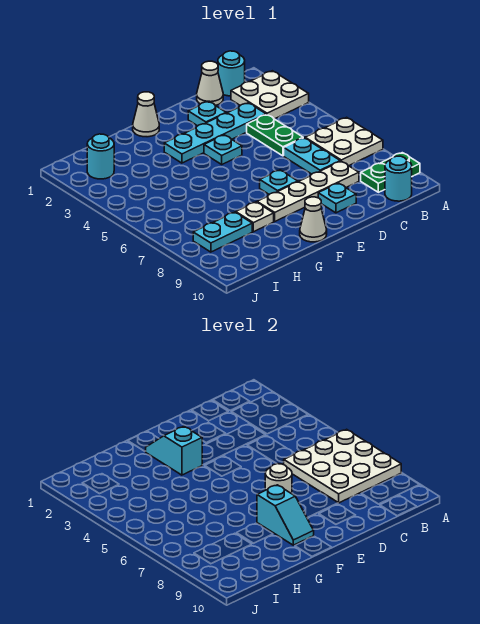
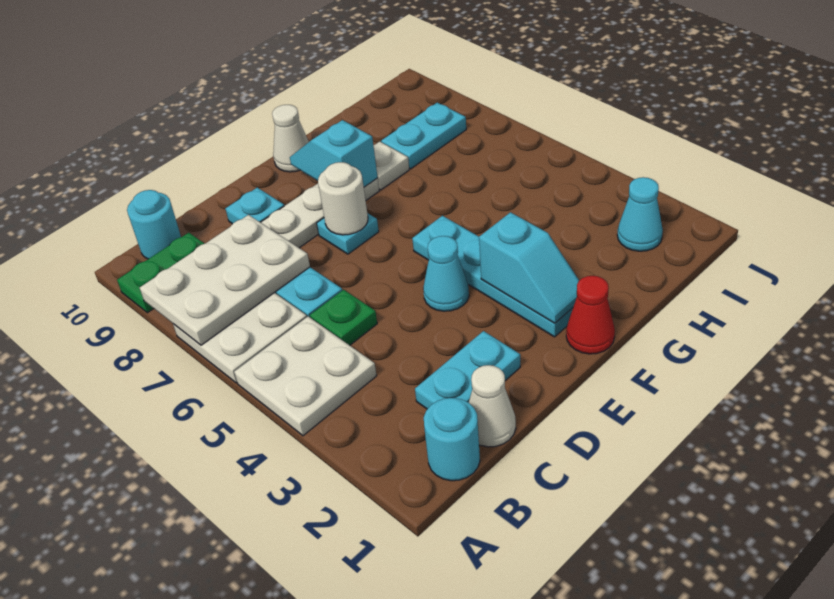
white 2x2 plate [231,71,309,119] -> white 2x2 plate moved to [234,316,377,436]
white 3x3 plate [284,429,401,503] -> white 2x3 plate [140,215,310,345]
cyan 1x4 plate [164,103,266,163] -> cyan 1x4 plate turned to [412,216,573,337]
green 1x2 plate [247,115,303,156] -> green 1x1 plate [310,290,377,345]
cyan 1x1 plate [188,101,226,126] -> cyan 1x2 plate [415,331,520,409]
cyan 1x1 plate [204,135,242,164] -> cyan 1x1 cone [423,236,469,311]
white 1x1 cone [133,92,159,137] -> red 1x1 cone [566,276,615,354]
cyan 1x1 round brick [87,134,114,179] -> cyan 1x1 cone [617,177,663,251]

